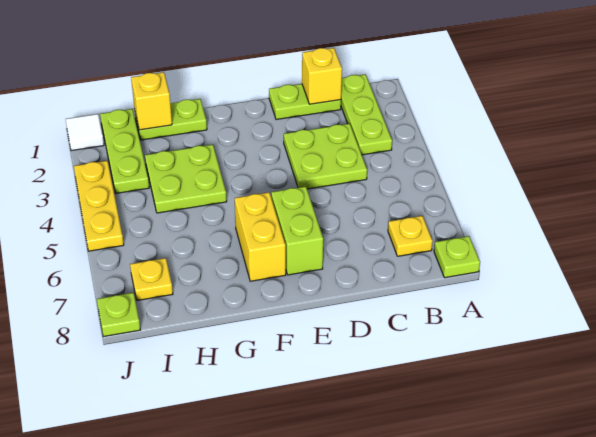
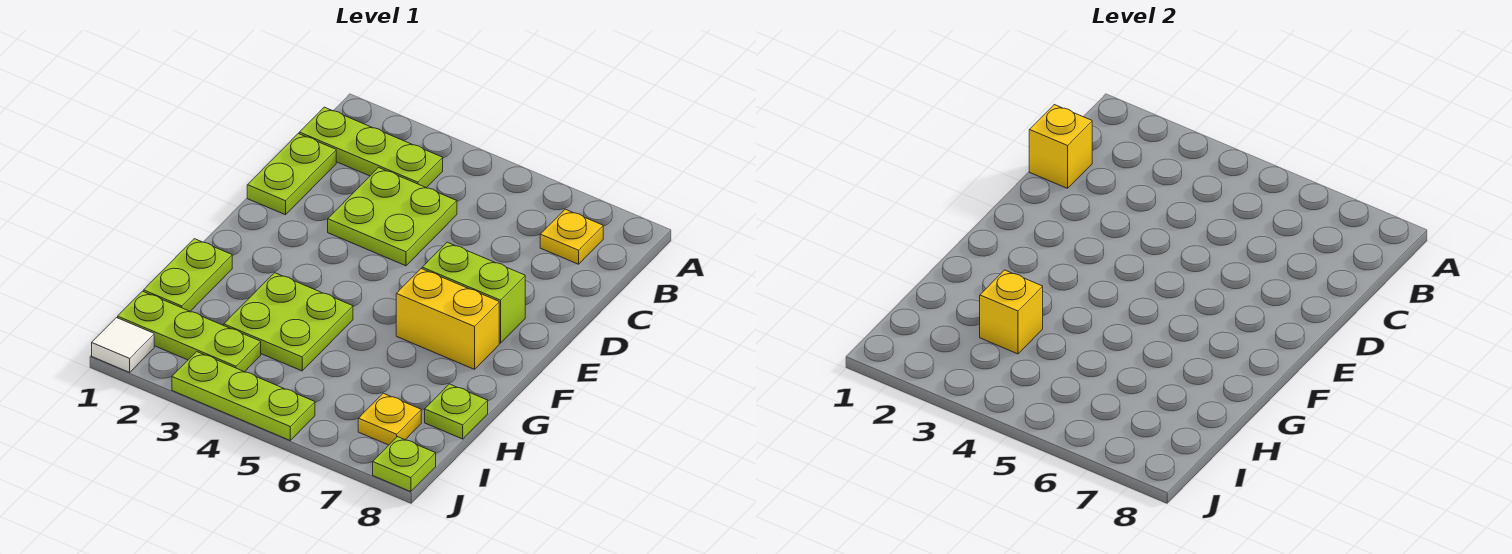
lime 1x1 plate [434,236,480,278] -> lime 1x1 plate moved to [425,384,488,439]
yellow 1x1 brick [131,72,172,130] -> yellow 1x1 brick moved to [980,270,1043,354]
yellow 1x3 plate [74,161,124,251] -> lime 1x3 plate [172,352,315,440]

